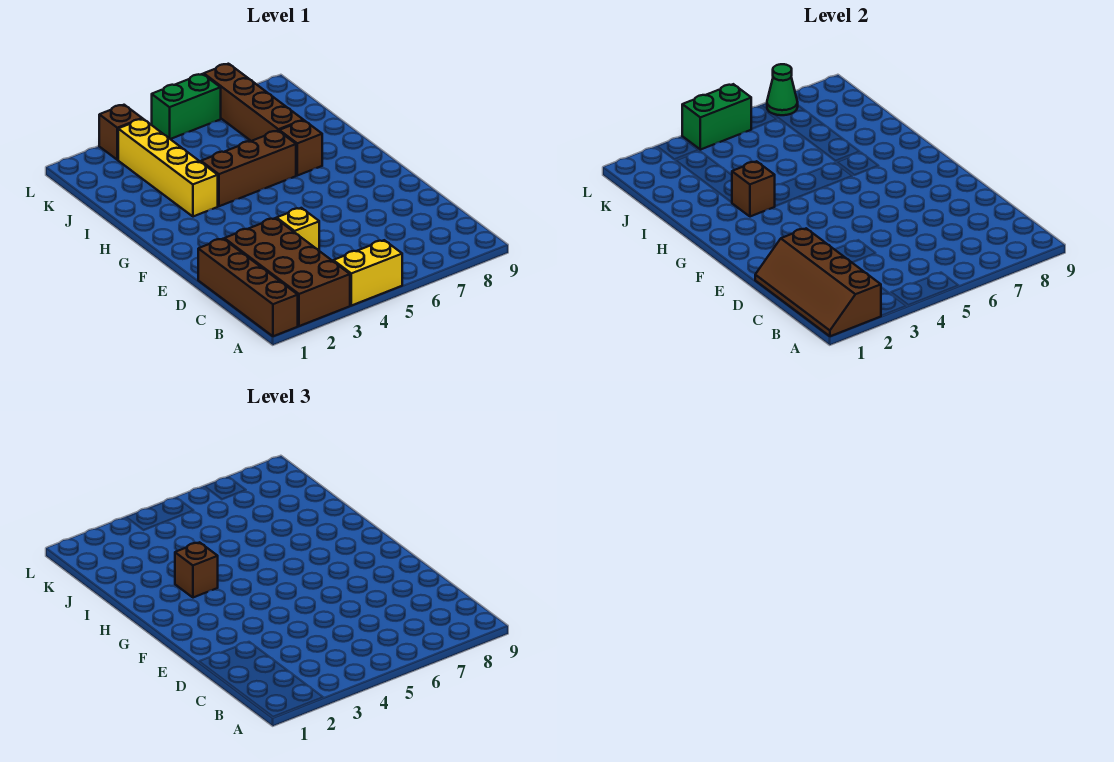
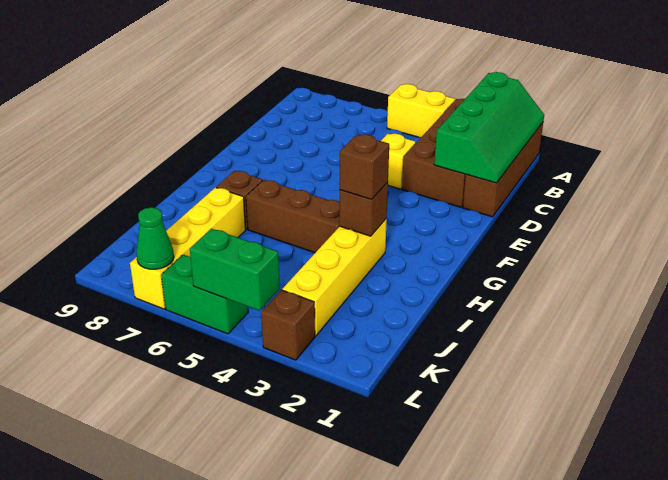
brown 2x4 slope [755,228,881,336] -> green 2x4 slope [434,72,544,183]
brown 1x4 brick [204,64,303,141] -> yellow 1x4 brick [130,188,246,309]

